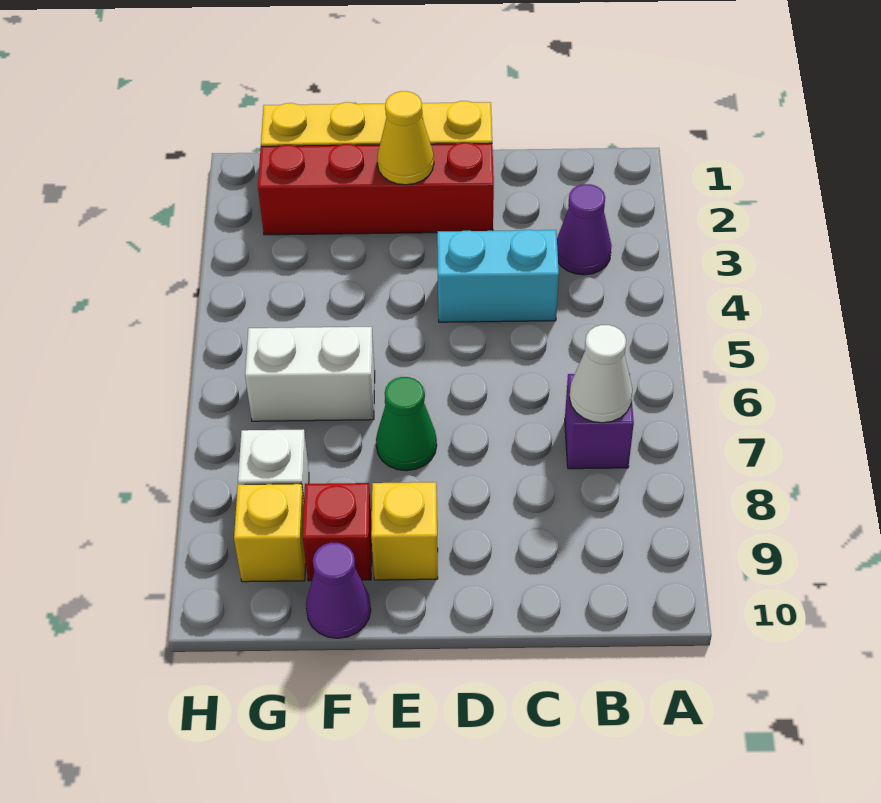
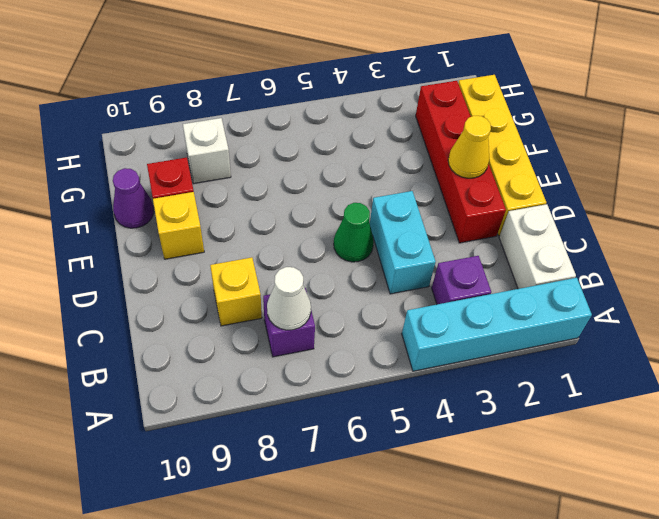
none -> cyan 1x4 brick [402,278,592,371]
purple 1x1 cone [557,184,612,275] -> purple 1x1 brick [432,256,491,304]
green 1x1 cone [376,377,437,471] -> green 1x1 cone moved to [334,203,374,262]
white 1x2 brick [245,327,375,421] -> white 1x2 brick moved to [499,204,576,289]
yellow 1x1 brick [234,484,306,582] -> yellow 1x1 brick moved to [210,257,262,326]

